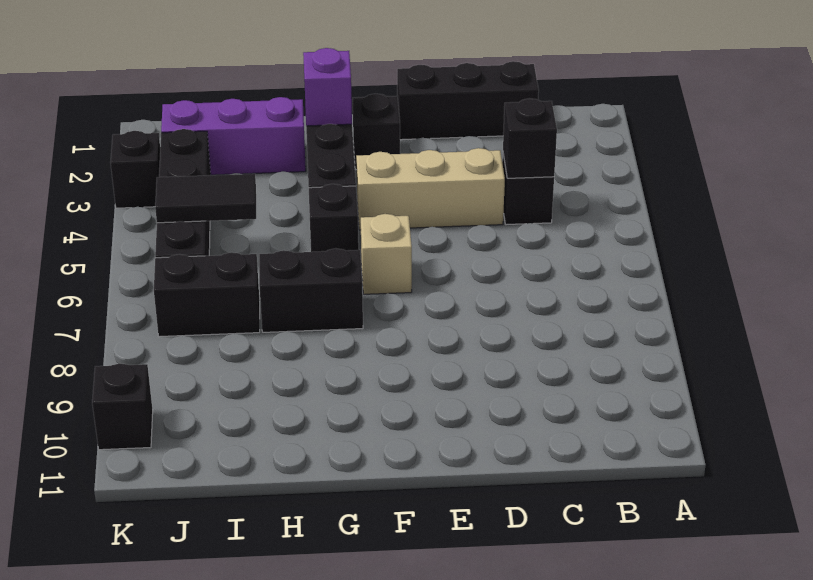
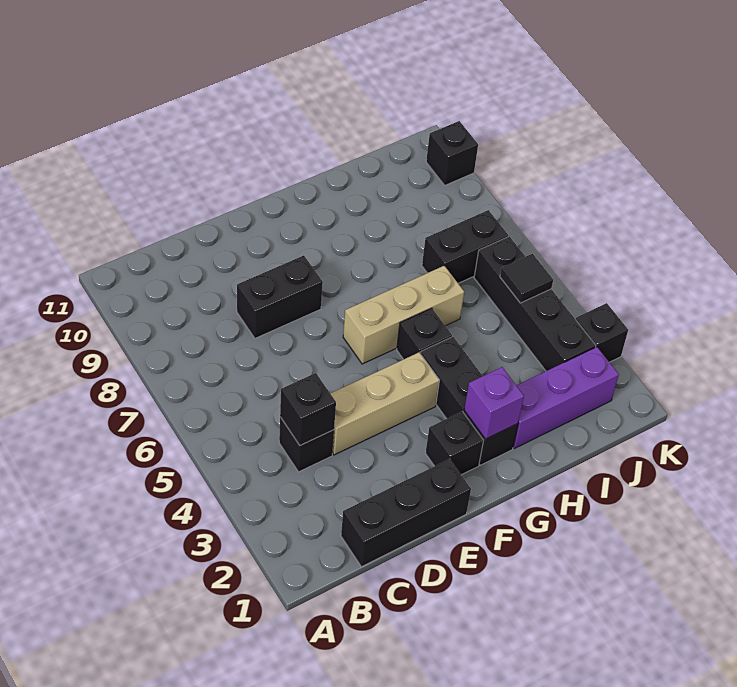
tan 1x1 brick [361,214,412,294] -> tan 1x3 brick [343,266,464,364]
black 1x2 brick [259,248,363,332] -> black 1x2 brick moved to [237,256,323,338]
black 1x2 tile [155,174,256,223] -> black 1x1 tile [500,254,553,303]

